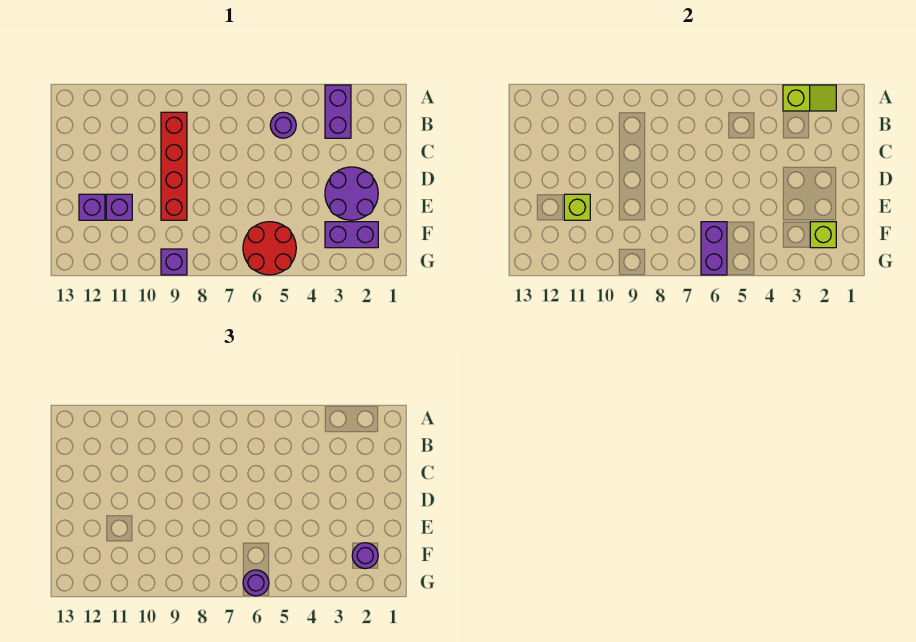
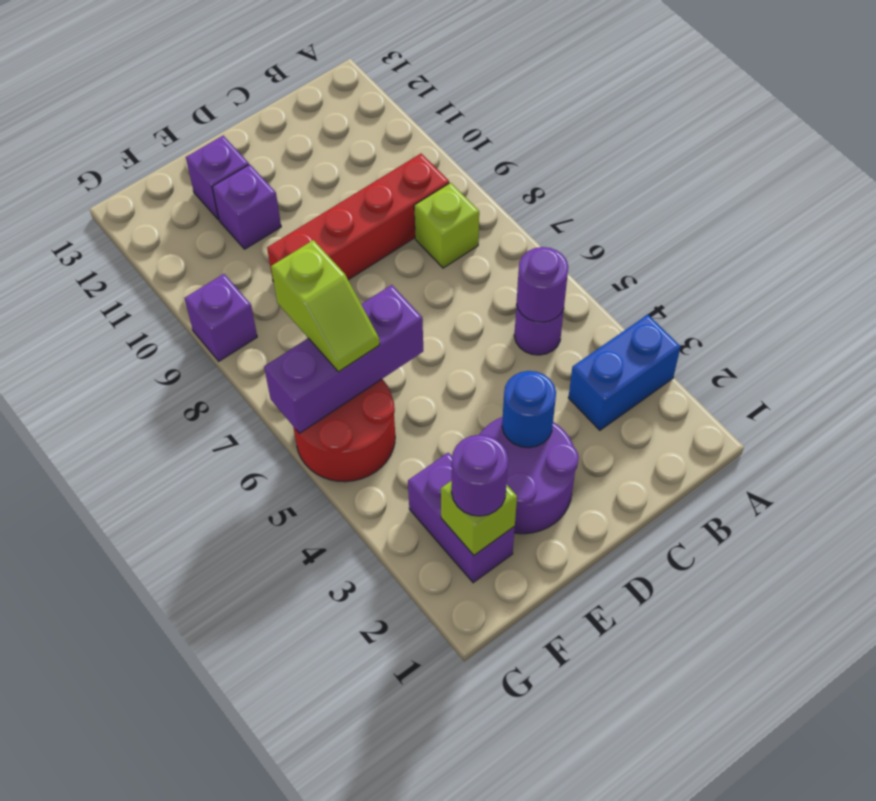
lime 1x2 slope [783,85,836,111] -> lime 1x2 slope moved to [271,240,380,372]
purple 1x2 brick [325,85,351,138] -> blue 1x2 brick [568,315,681,430]
none -> blue 1x1 round brick [502,371,556,448]
lime 1x1 brick [564,194,590,220] -> lime 1x1 brick moved to [414,183,479,268]
purple 1x2 brick [701,222,727,275] -> purple 1x3 brick [264,285,423,433]
purple 1x1 round brick [243,570,269,596] -> purple 1x1 round brick moved to [517,247,568,322]

